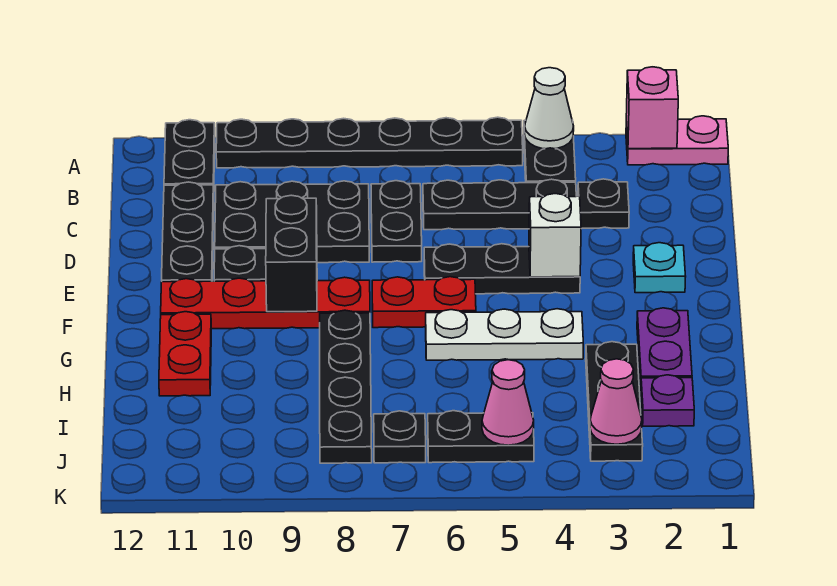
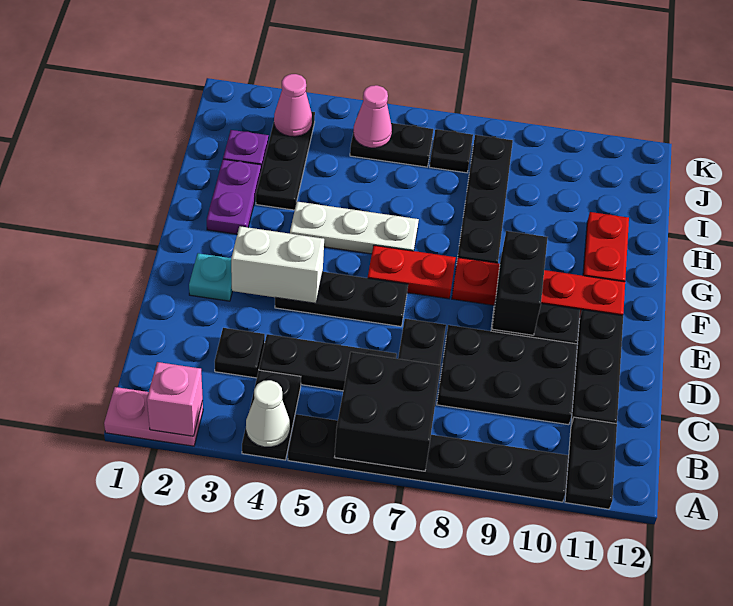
none -> black 2x2 brick [335,352,441,471]
white 1x1 brick [529,194,581,277] -> white 1x2 brick [231,226,324,303]

